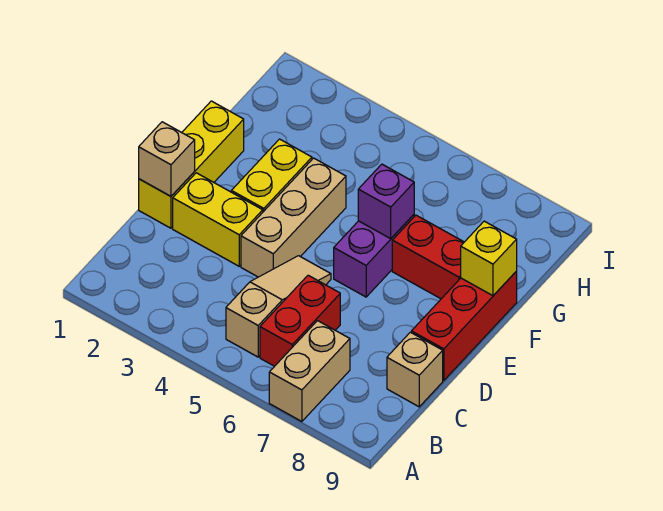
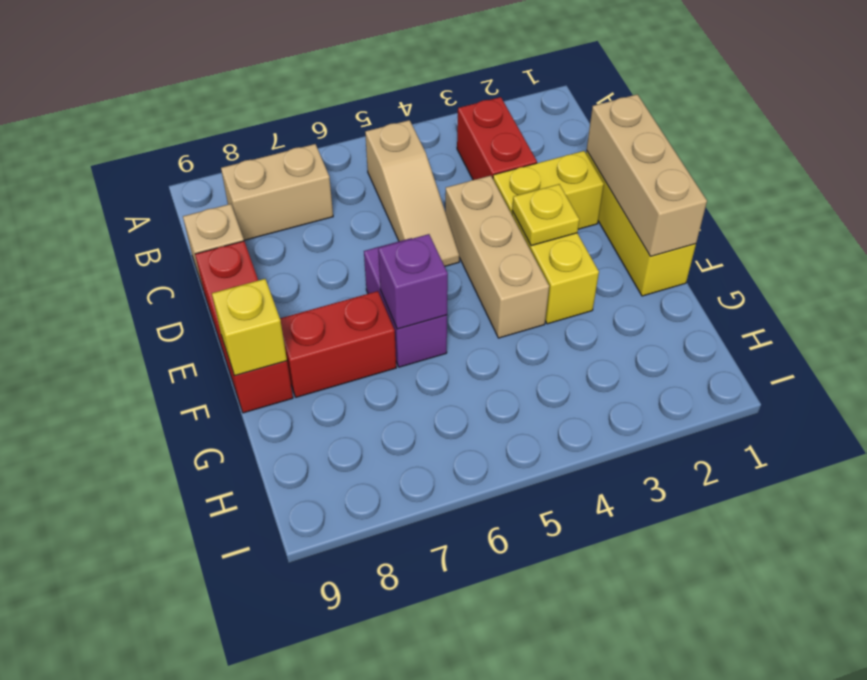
tan 1x2 brick [269,321,350,422] -> tan 1x2 brick turned to [221,144,333,240]
red 1x2 brick [260,275,340,366] -> red 1x2 brick moved to [457,97,537,180]
tan 1x1 brick [139,122,195,196] -> tan 1x3 brick [587,94,707,256]
none -> yellow 1x1 plate [512,184,579,246]

